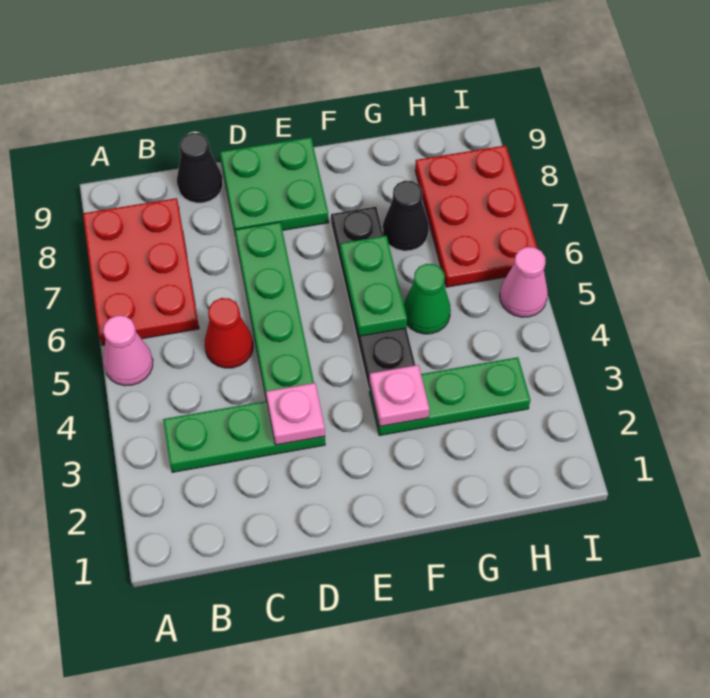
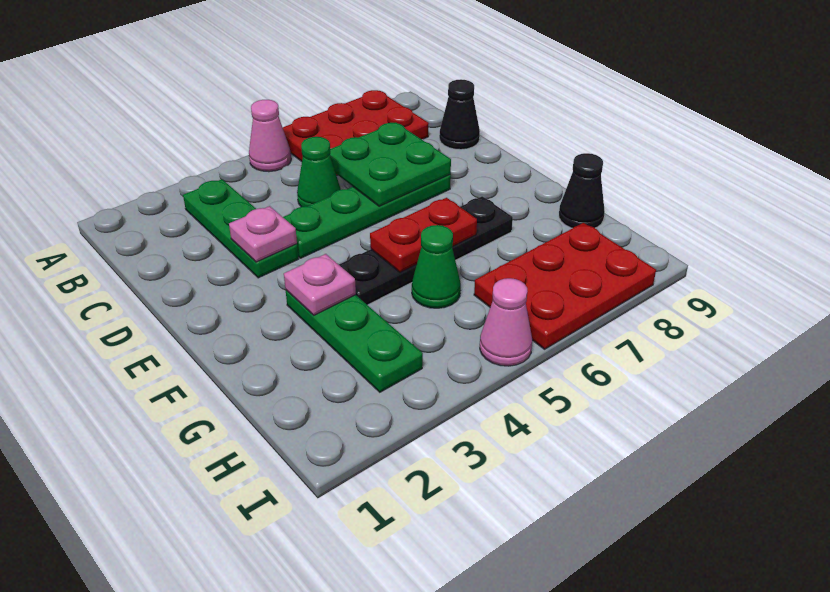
red 1x1 cone [205,298,253,368] -> green 1x1 cone [297,137,341,207]
green 2x2 plate [220,137,329,231] -> green 2x2 plate moved to [330,122,451,206]
green 1x2 plate [340,236,407,336] -> red 1x2 plate [370,198,477,272]
black 1x1 cone [383,181,429,251] -> black 1x1 cone moved to [559,153,605,228]

